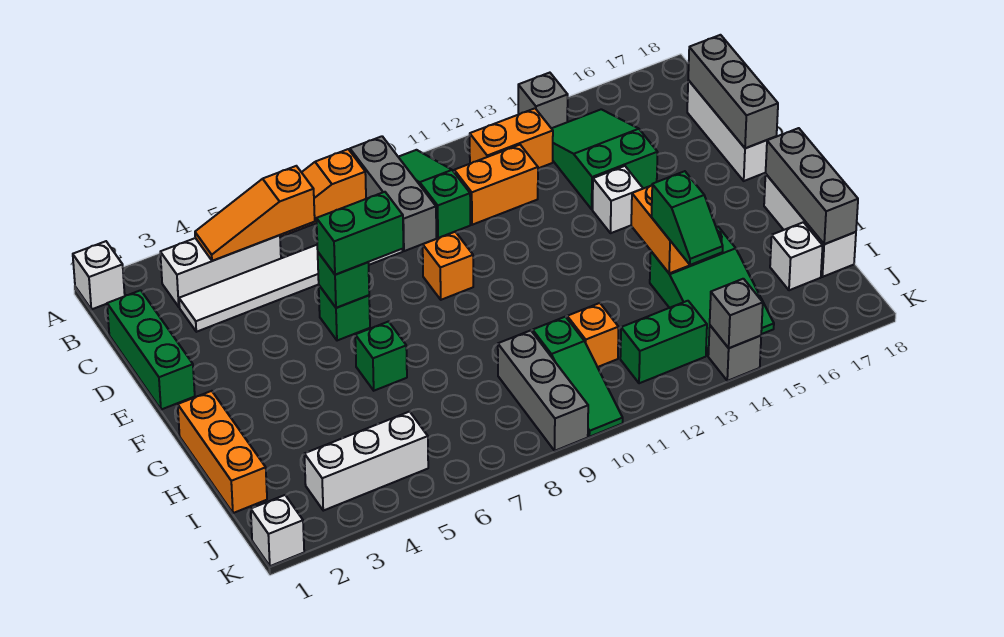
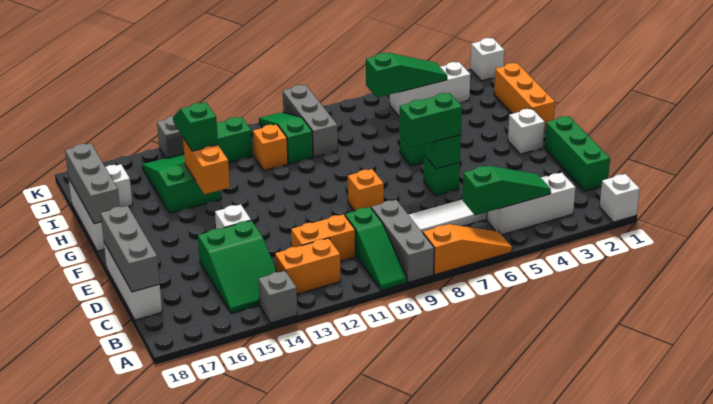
orange 1x3 slope [195,166,315,261] -> green 1x3 slope [462,166,551,215]
none -> white 1x1 brick [508,109,545,154]
none -> green 1x3 slope [366,53,447,98]
grey 1x1 brick [710,279,763,348] -> none

